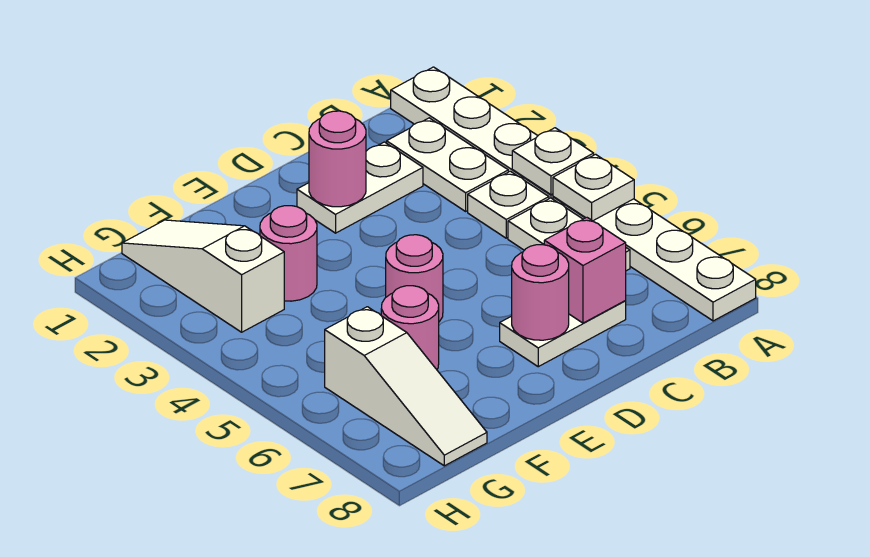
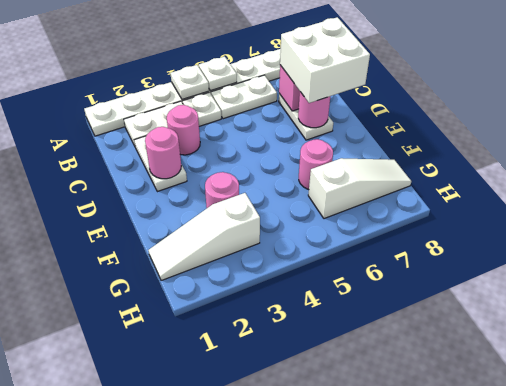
none -> white 2x2 brick [280,17,370,103]
pink 1x1 round brick [386,235,443,322] -> pink 1x1 round brick moved to [167,105,200,155]

